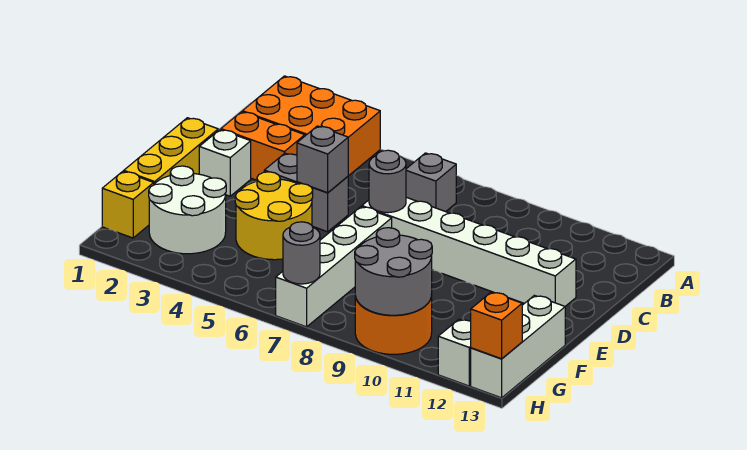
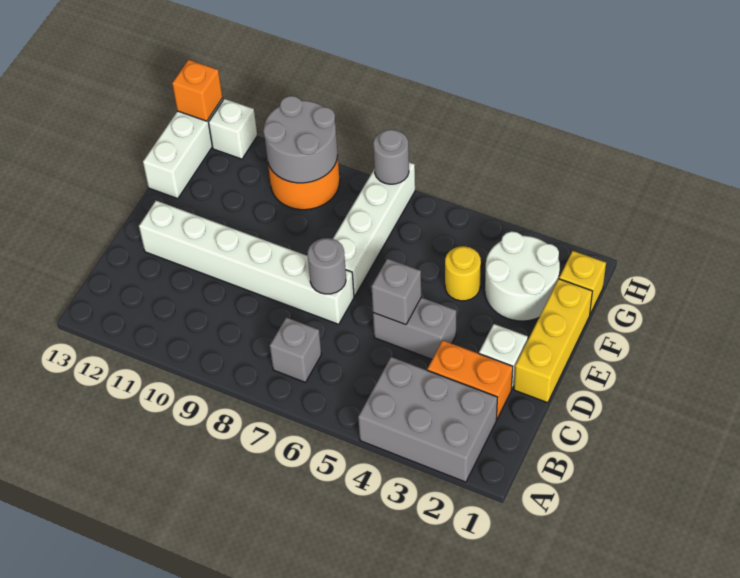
orange 2x3 brick [242,76,380,176] -> grey 2x3 brick [358,357,497,482]
yellow 2x2 round brick [235,172,313,260] -> yellow 1x1 round brick [445,246,481,301]

